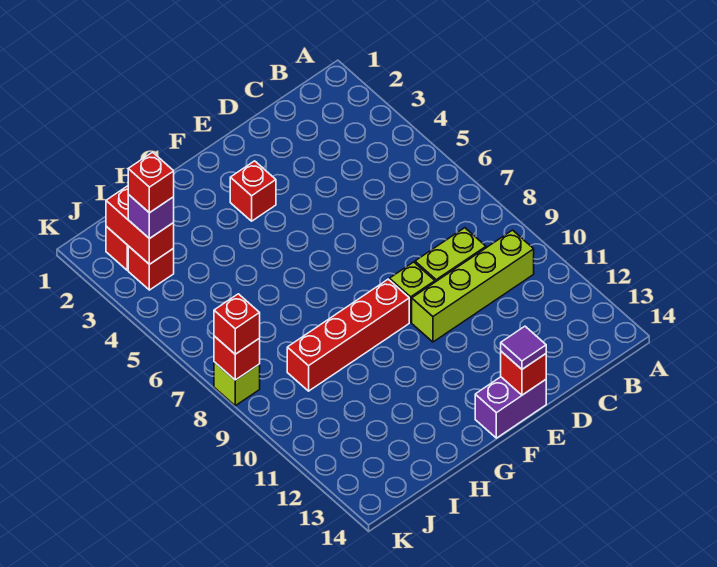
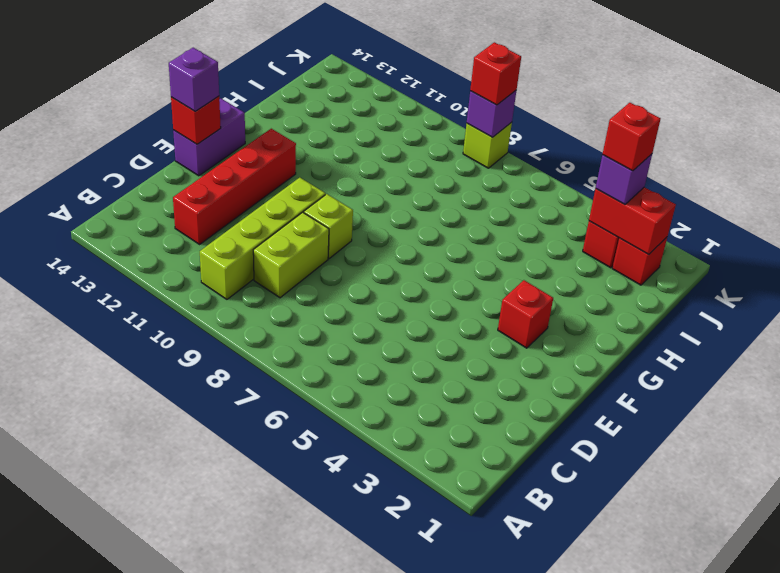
purple 1x1 tile [501,326,546,369] -> purple 1x1 brick [169,48,219,111]
red 1x4 brick [287,279,409,391] -> red 1x4 brick moved to [173,129,296,244]
red 1x1 brick [214,336,260,380] -> purple 1x1 brick [467,90,517,137]

